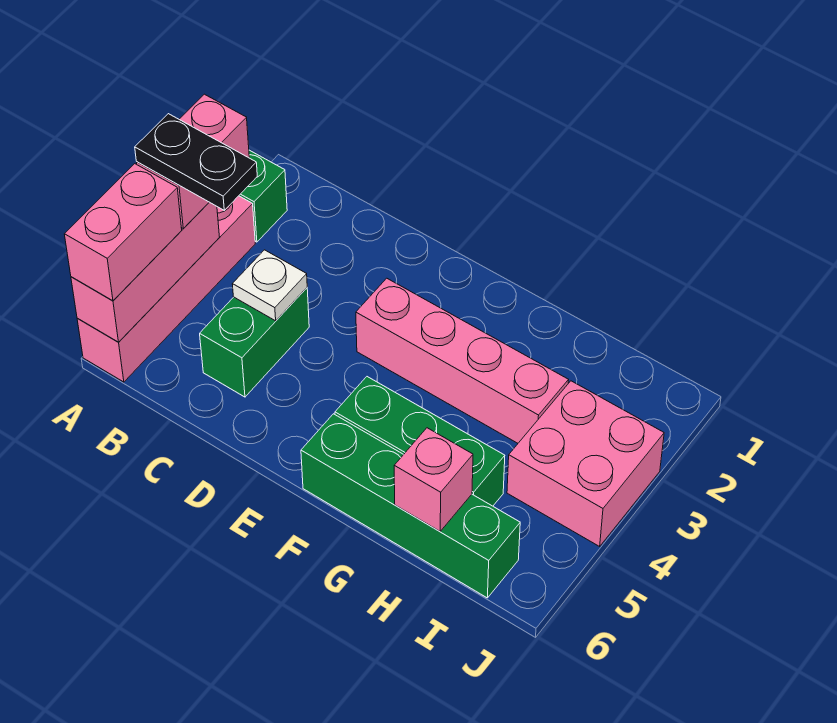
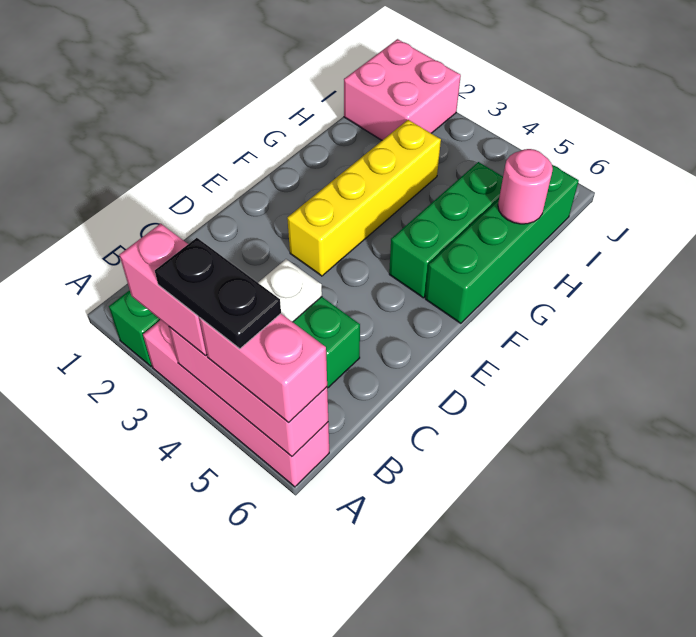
black 1x2 plate [135,114,257,210] -> black 1x2 plate turned to [155,238,281,349]
pink 1x4 brick [356,278,569,443] -> yellow 1x4 brick [287,120,441,276]
pink 1x1 brick [394,428,473,531] -> pink 1x1 round brick [498,149,553,224]
pink 2x2 brick [507,381,664,546] -> pink 2x2 brick moved to [344,39,461,140]

